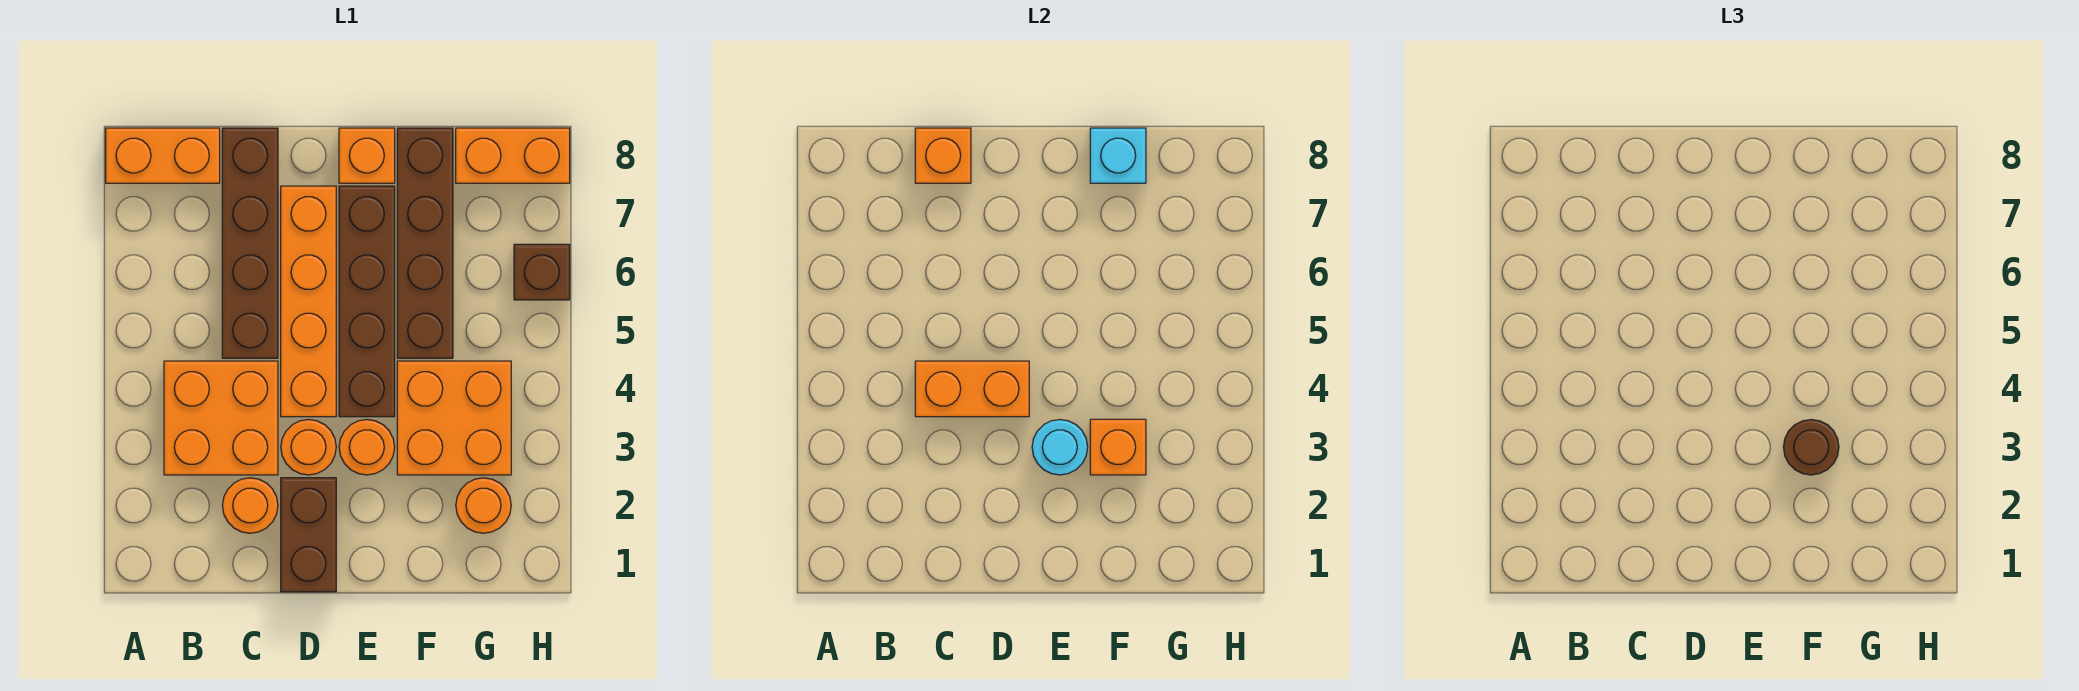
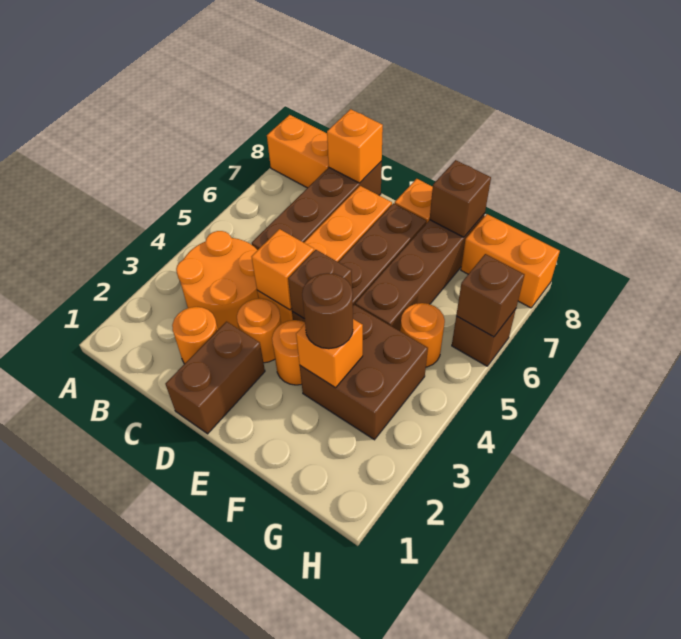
orange 2x2 brick [164,361,278,475] -> orange 2x2 round brick [176,231,258,329]
orange 1x2 brick [915,361,1029,417] -> orange 1x1 brick [252,229,314,310]
cyan 1x1 round brick [1032,420,1088,475] -> none
none -> brown 1x1 brick [288,250,352,319]
orange 2x2 brick [397,361,511,475] -> brown 2x2 brick [300,305,428,440]
cyan 1x1 brick [1090,128,1146,183] -> brown 1x1 brick [430,160,491,237]
orange 1x1 round brick [456,478,511,533] -> orange 1x1 round brick moved to [400,303,445,367]
none -> brown 1x1 brick [456,254,525,337]

